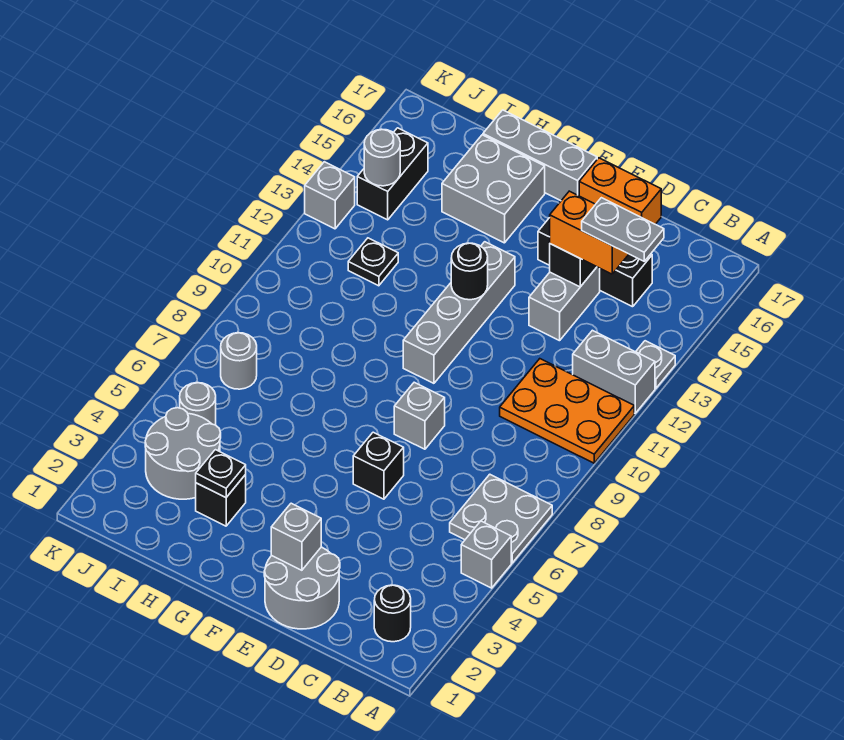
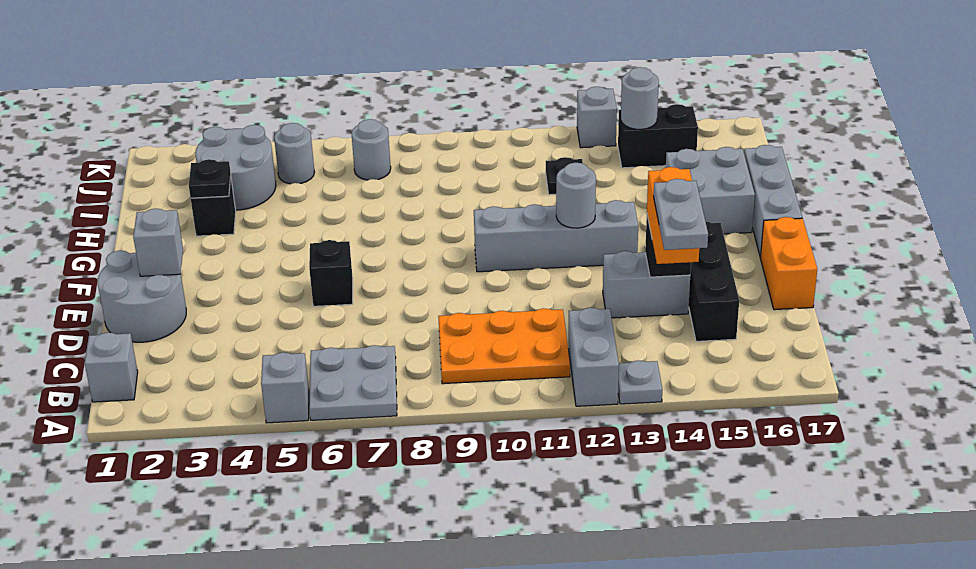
orange 2x3 plate [500,359,634,463] -> orange 2x3 plate turned to [438,308,570,384]
black 1x1 round brick [374,585,411,642] -> none
grey 1x1 brick [394,382,445,449] -> grey 1x1 brick moved to [85,333,138,402]
black 1x1 round brick [451,243,488,300] -> grey 1x1 round brick [556,163,596,228]

